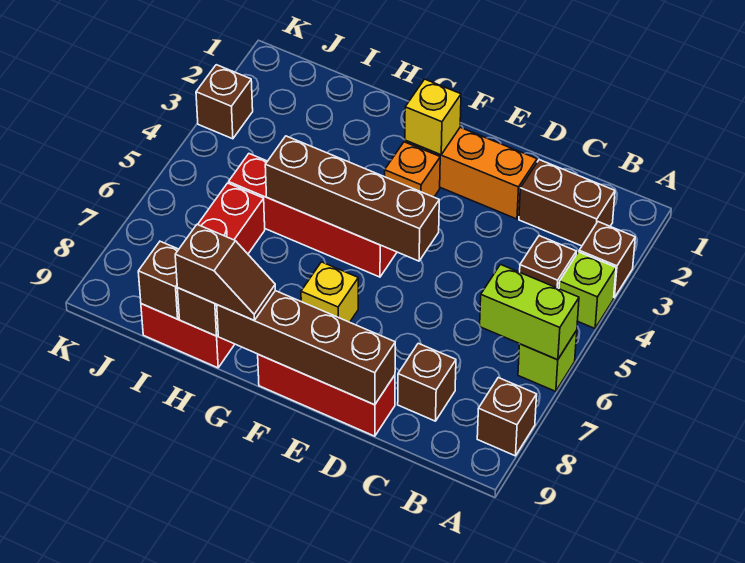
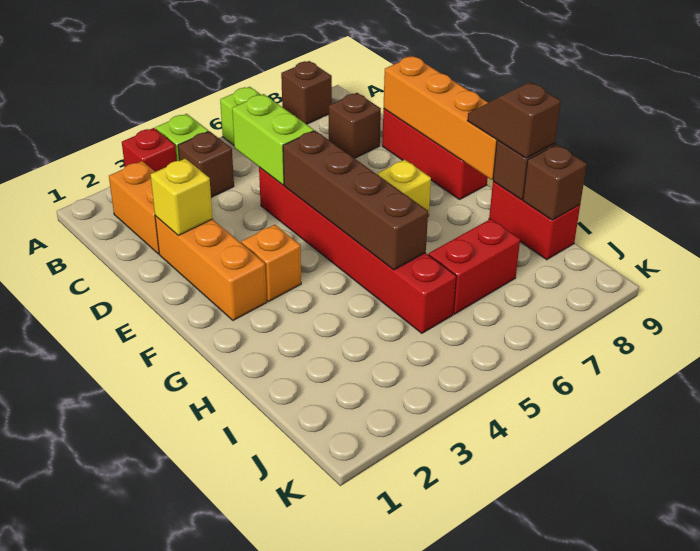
brown 1x1 brick [579,222,635,298] -> red 1x1 brick [122,128,177,172]
lime 1x2 brick [480,265,579,360] -> lime 1x2 brick moved to [232,94,314,185]
brown 1x2 brick [519,160,615,246] -> orange 1x2 brick [109,161,159,254]
brown 1x4 brick [217,291,395,405] -> orange 1x4 brick [384,56,497,180]
yellow 1x1 brick [405,79,461,155] -> yellow 1x1 brick moved to [150,159,213,235]
red 1x4 brick [229,154,397,277] -> red 1x6 brick [259,167,456,333]
brown 1x1 brick [196,65,253,139] -> none

